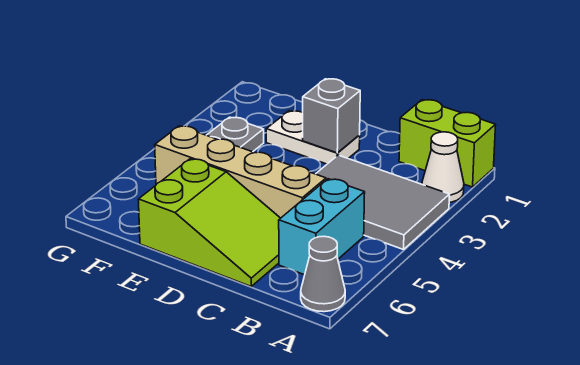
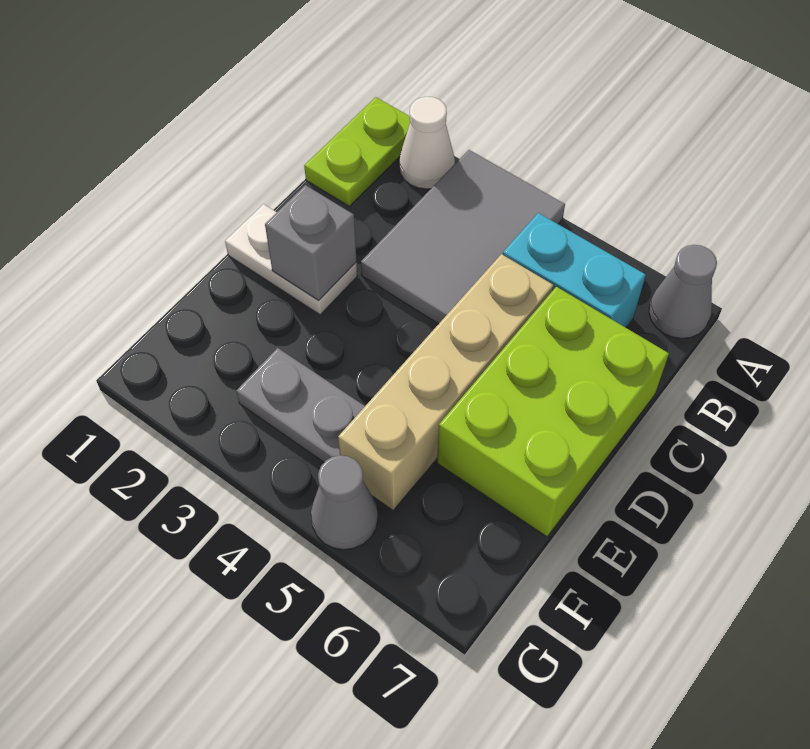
lime 1x2 brick [399,100,496,187] -> lime 1x2 plate [304,97,410,206]
lime 2x3 slope [138,159,280,286] -> lime 2x3 brick [437,287,669,537]
white 1x2 plate [266,111,360,164] -> white 1x2 plate turned to [225,204,357,315]
none -> grey 1x1 cone [311,455,378,550]

